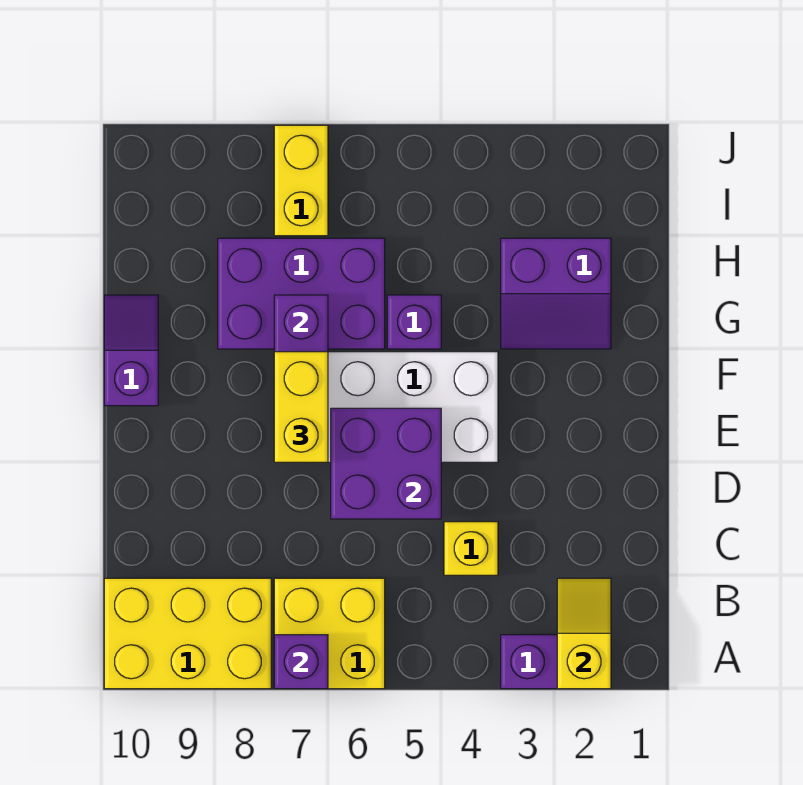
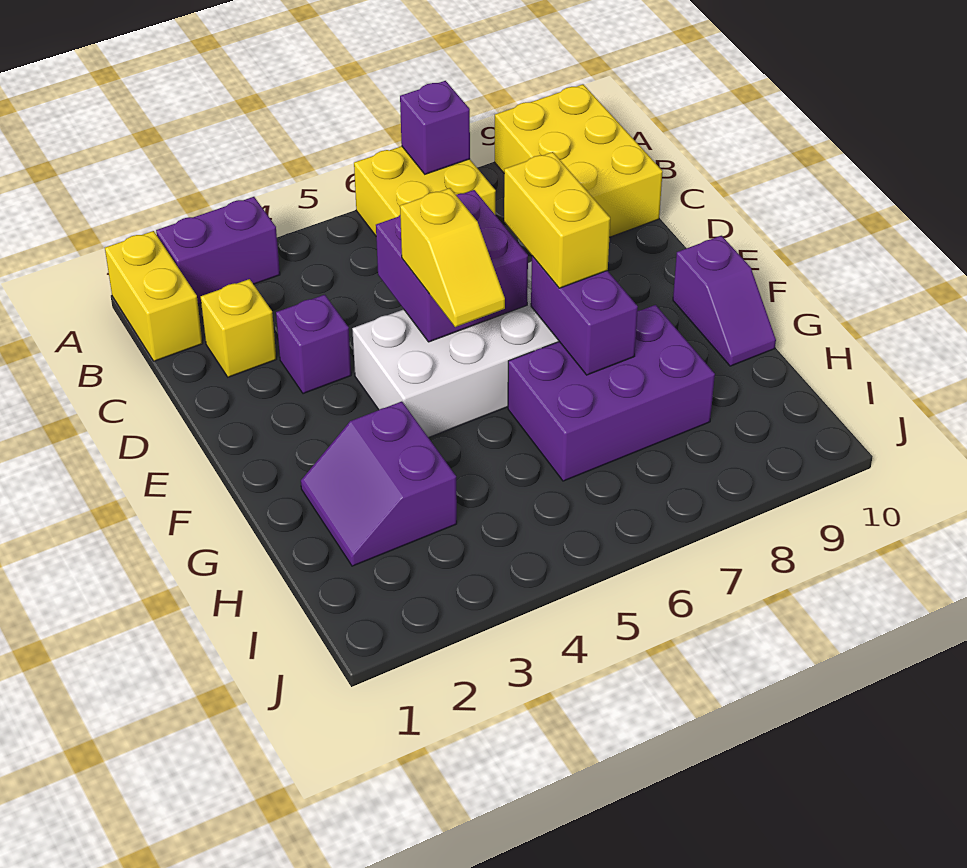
yellow 1x2 slope [557,578,611,689] -> yellow 1x2 slope moved to [400,188,505,327]
yellow 2x3 brick [104,578,271,689] -> yellow 2x3 brick turned to [495,84,663,237]
yellow 1x1 brick [444,522,498,575] -> yellow 1x1 brick moved to [201,279,276,377]
purple 2x2 slope [501,238,611,349] -> purple 2x2 slope turned to [301,402,457,566]
purple 1x1 brick [387,295,441,349] -> purple 1x1 brick moved to [276,295,351,394]
yellow 1x2 brick [274,125,328,236] -> yellow 1x2 brick moved to [105,231,203,361]

